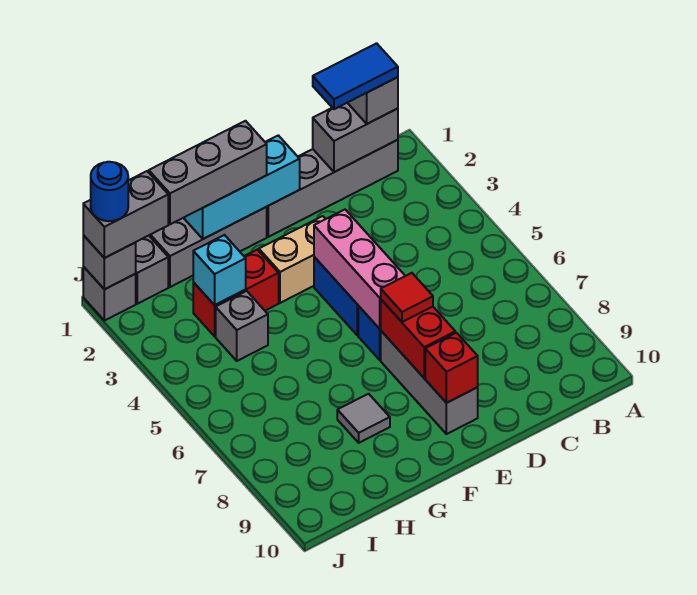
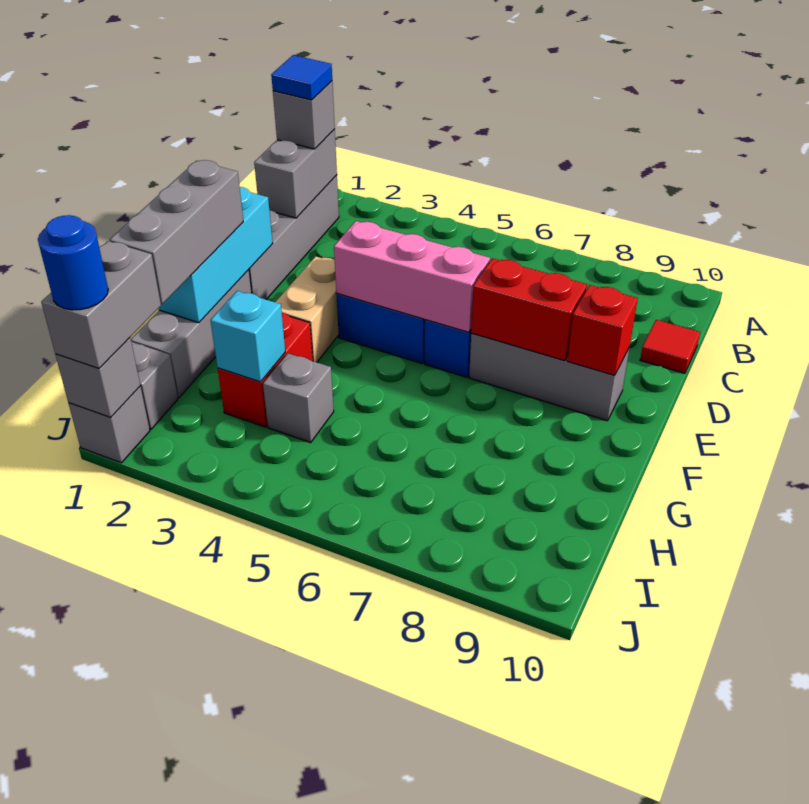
blue 1x2 tile [313,43,398,109] -> blue 1x1 tile [271,55,332,100]
red 1x1 tile [381,273,433,322] -> red 1x1 tile moved to [640,320,700,373]
grey 1x1 tile [337,394,390,443] -> none

